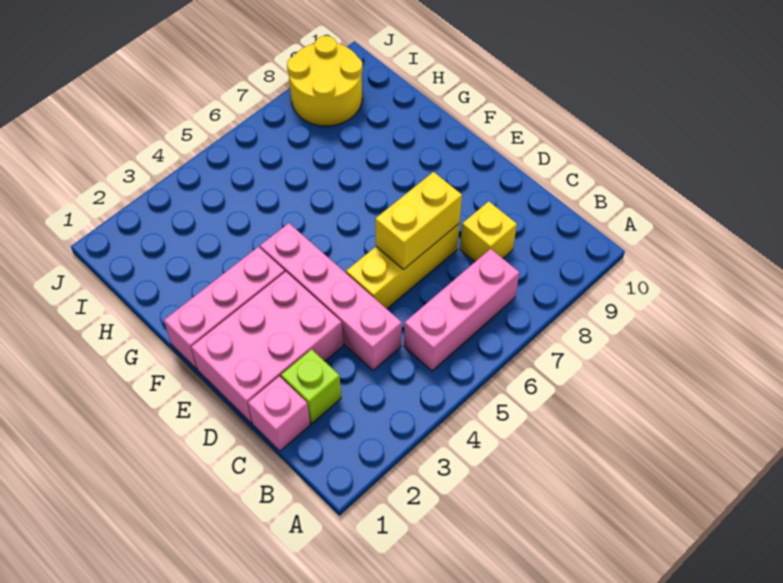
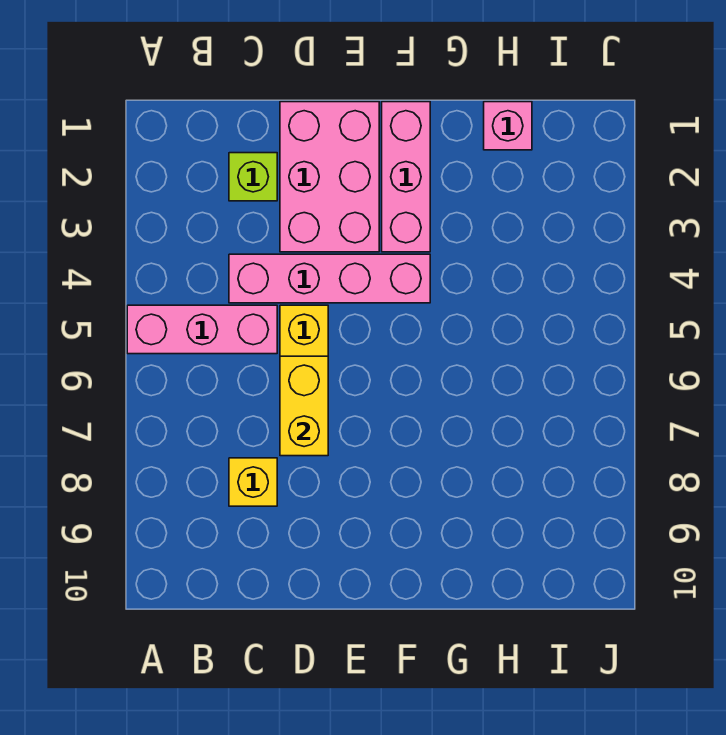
pink 1x3 brick [404,249,519,371] -> pink 1x3 brick turned to [127,305,277,354]
pink 1x1 brick [248,376,310,451] -> pink 1x1 brick moved to [484,102,532,150]
yellow 2x2 round brick [287,36,362,126] -> none

